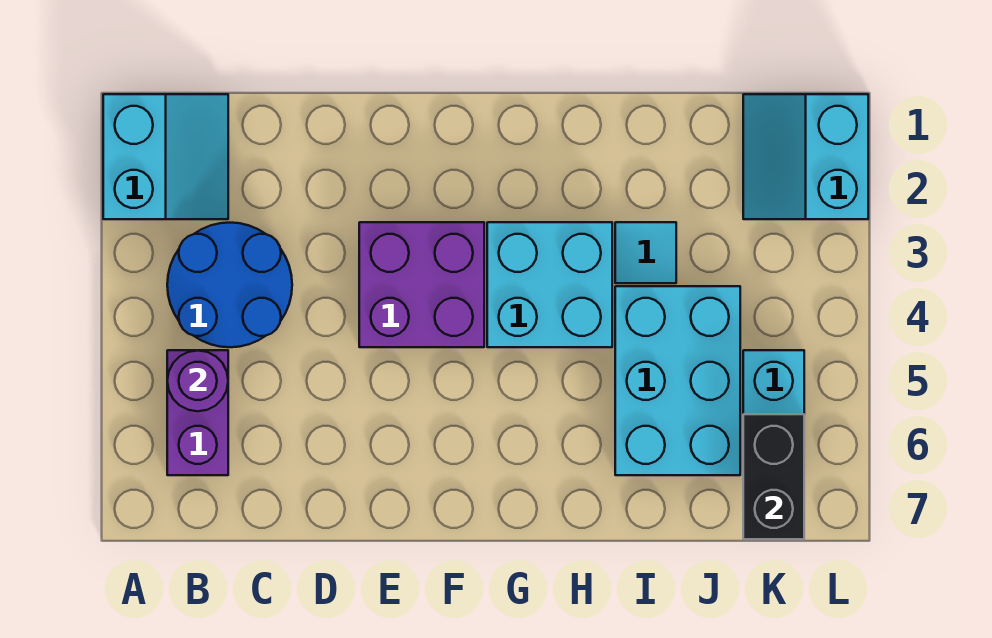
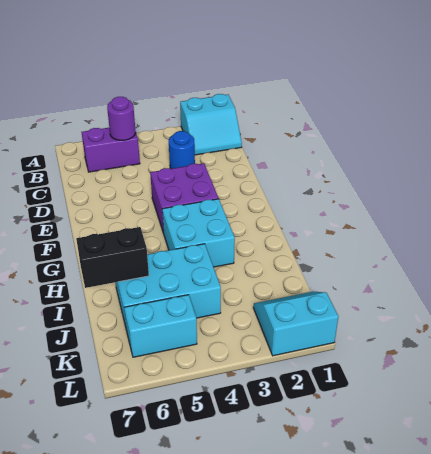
blue 2x2 round brick [167,223,292,347] -> blue 1x1 round brick [169,131,195,169]
cyan 1x1 tile [615,222,676,283] -> none
black 1x2 brick [743,414,804,539] -> black 1x2 brick moved to [76,227,149,288]

